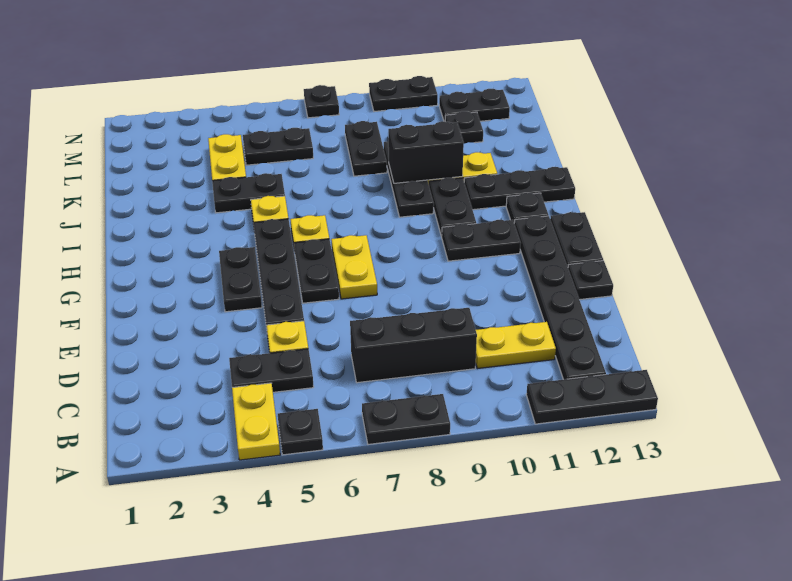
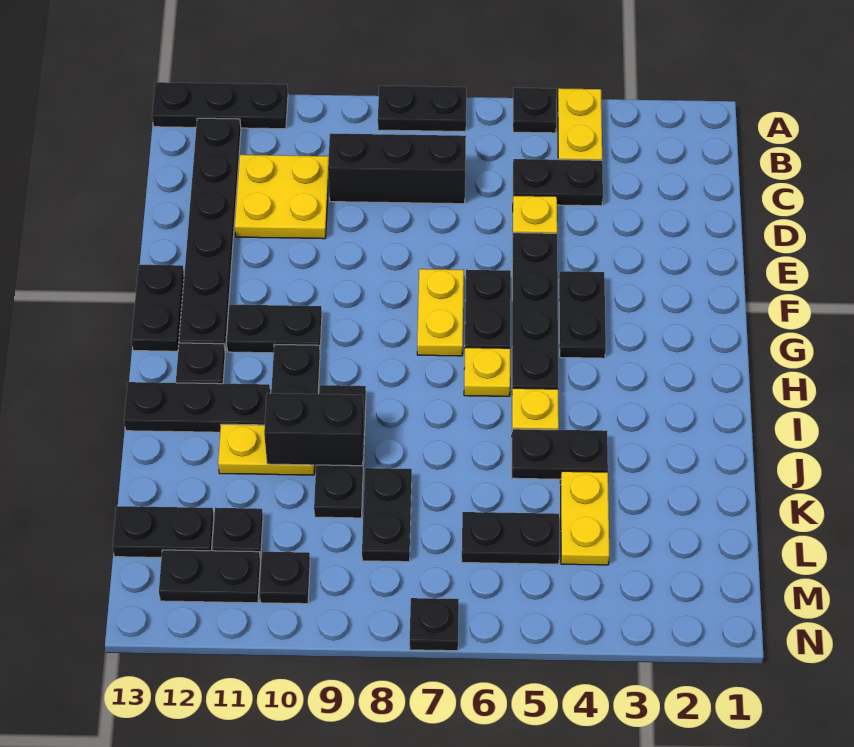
yellow 1x2 plate [476,322,556,369] -> yellow 2x2 plate [235,155,329,239]
black 1x1 plate [568,261,613,300] -> black 1x1 plate moved to [260,552,310,604]
black 1x2 plate [369,76,438,111] -> black 1x2 plate moved to [112,506,214,557]

